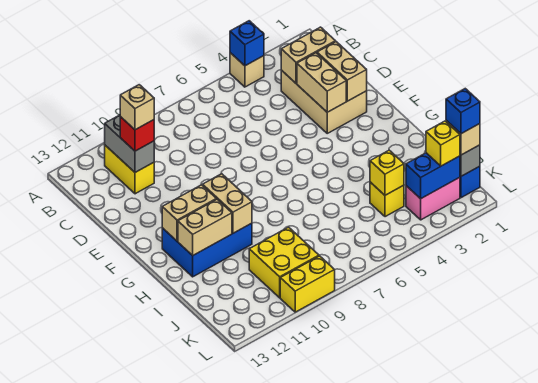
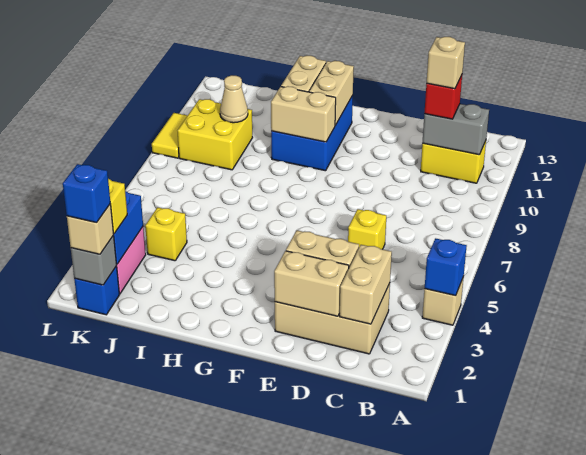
yellow 1x1 brick [370,150,404,195] -> yellow 1x1 brick moved to [348,209,386,249]
none -> tan 1x1 cone [220,75,248,123]
yellow 1x2 brick [280,256,335,312] -> yellow 1x2 tile [152,113,188,158]

